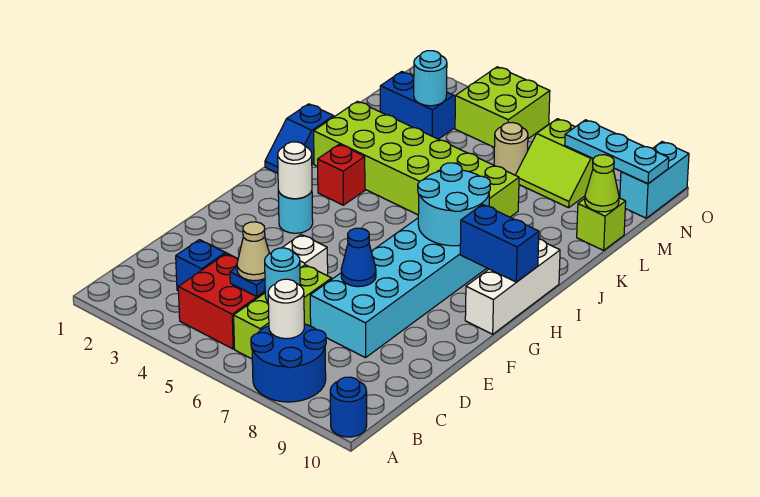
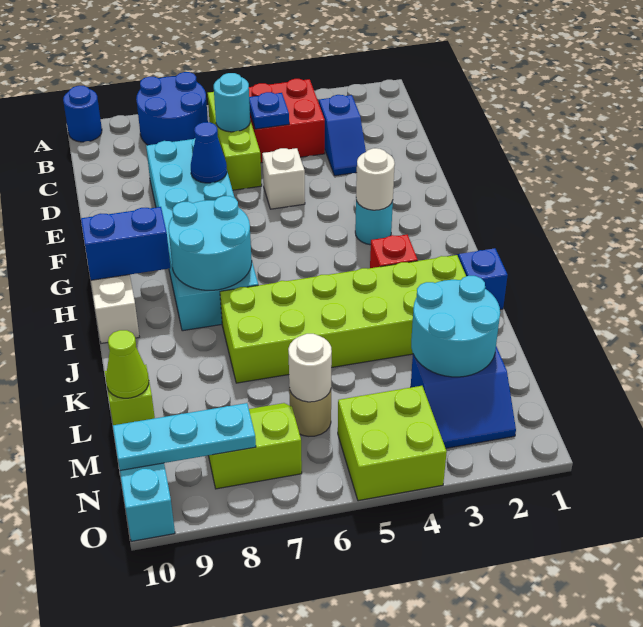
white 1x1 round brick [268,279,304,339] -> white 1x1 round brick moved to [288,334,332,402]
tan 1x1 cone [237,222,269,281] -> none
cyan 1x1 round brick [414,51,447,106] -> cyan 2x2 round brick [411,276,500,377]

